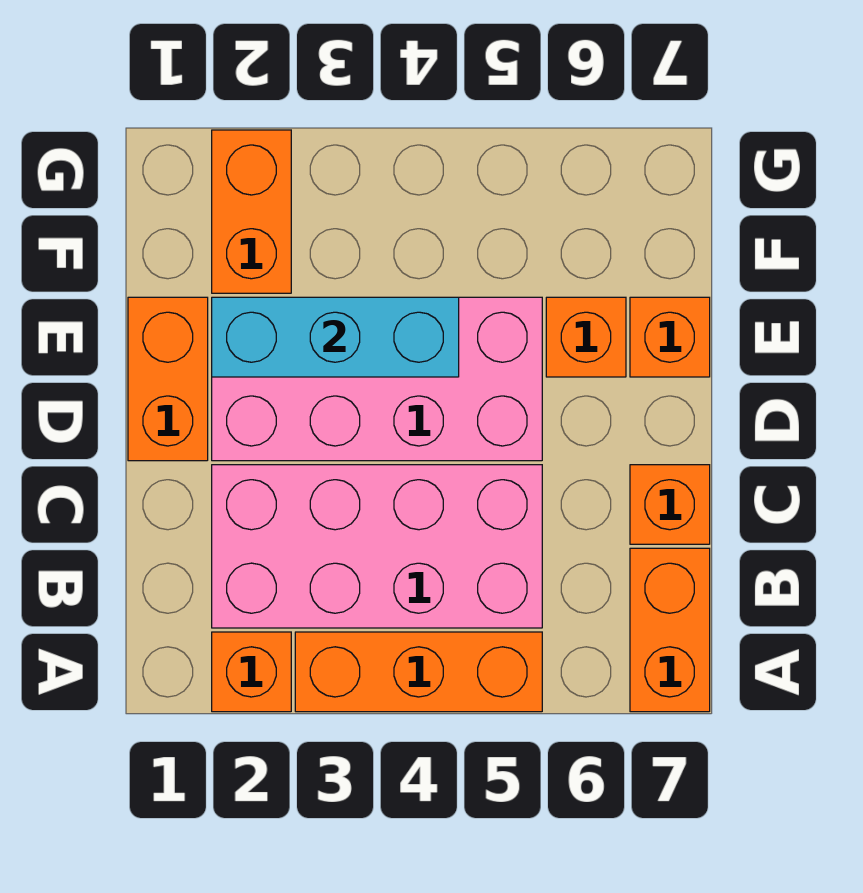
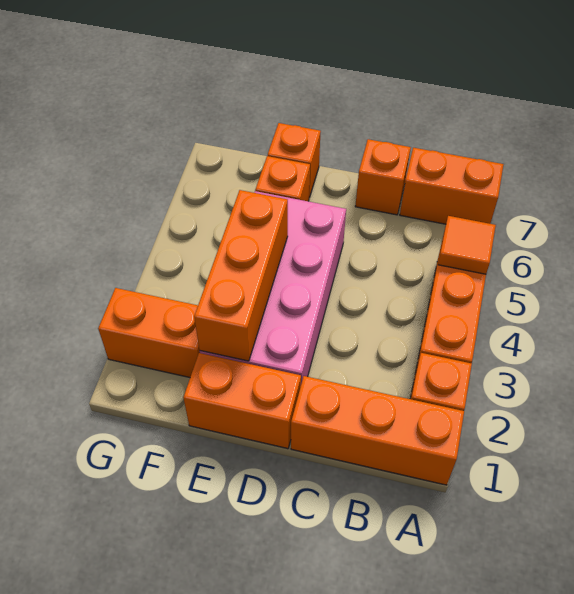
none -> orange 1x3 brick [291,376,464,485]
none -> orange 1x1 tile [438,216,496,274]
pink 2x4 brick [212,465,542,628] -> none
cyan 1x3 brick [212,297,459,377] -> orange 1x3 brick [194,190,288,361]

